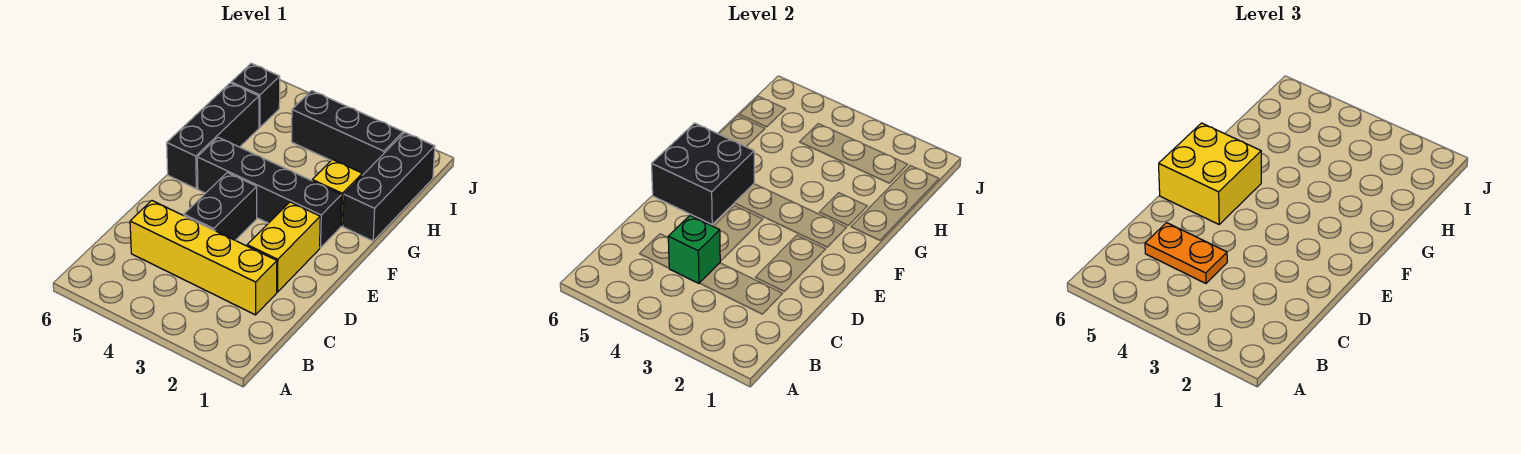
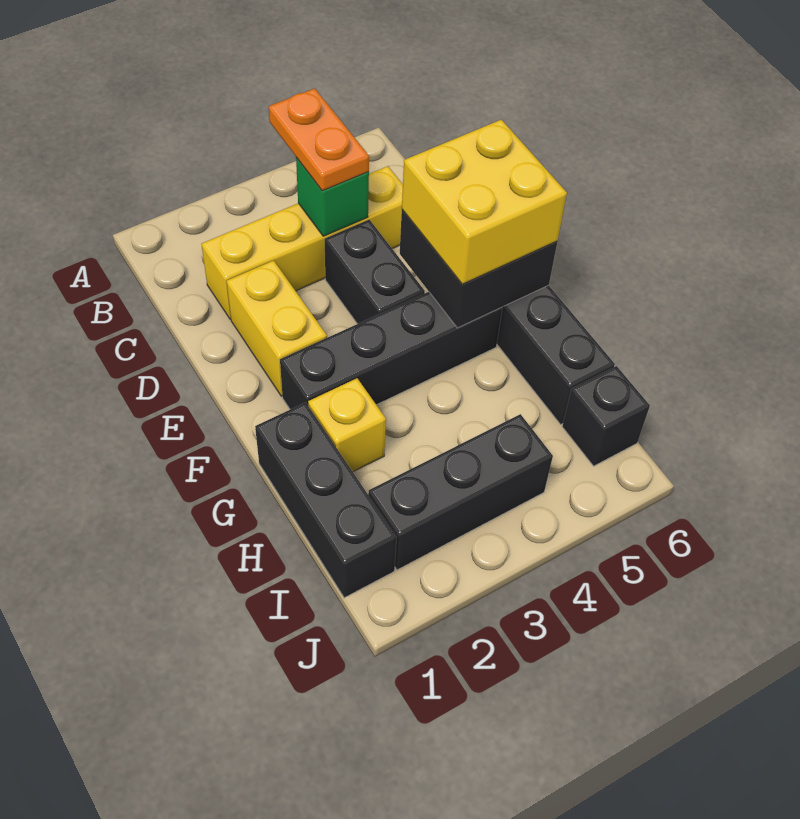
orange 1x2 plate [1145,223,1227,283] -> orange 1x2 plate turned to [269,88,369,191]

